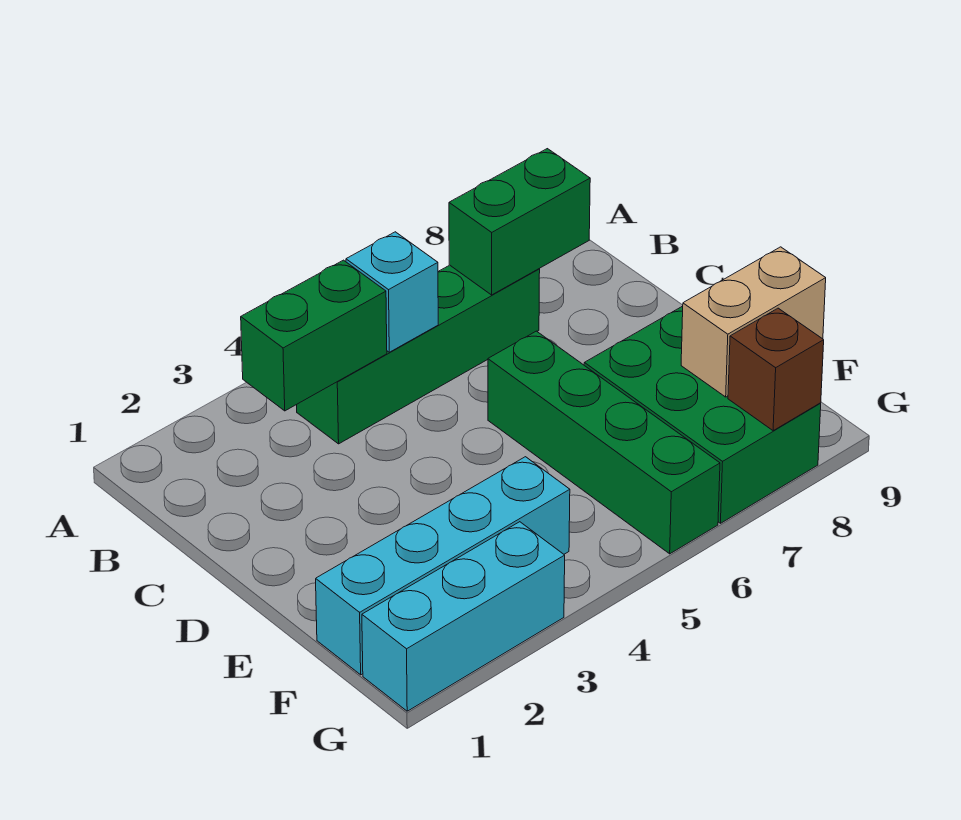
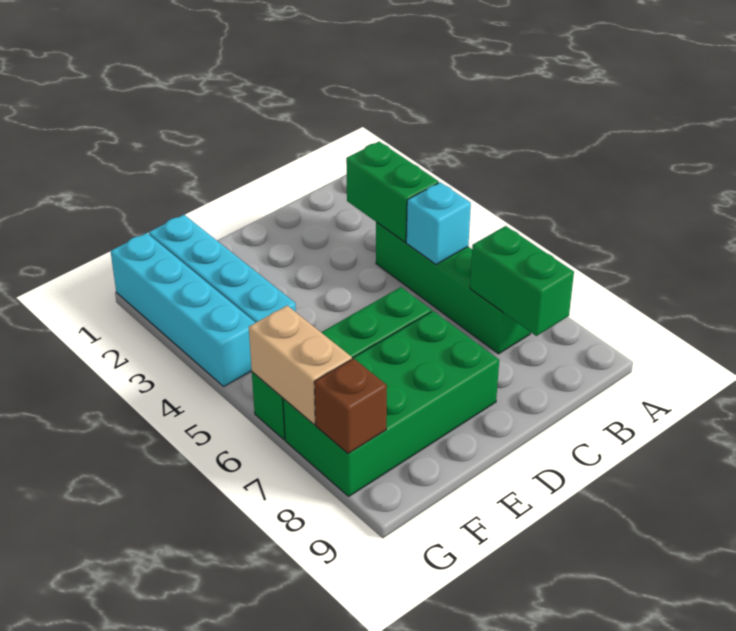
green 2x3 brick [584,306,821,523] -> green 2x4 brick [283,311,499,496]
tan 1x2 brick [681,247,826,397] -> tan 1x2 brick moved to [249,306,352,424]
cyan 1x3 brick [362,522,565,711] -> cyan 1x4 brick [111,233,256,386]

